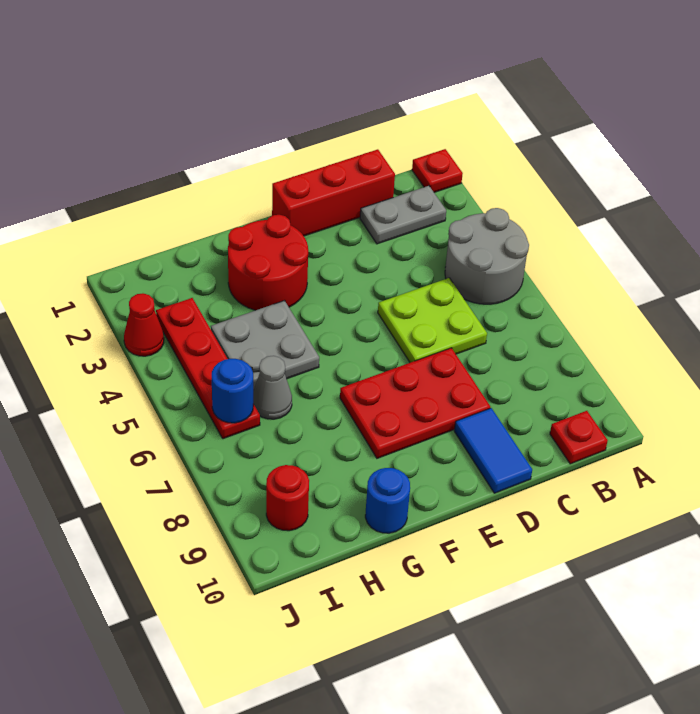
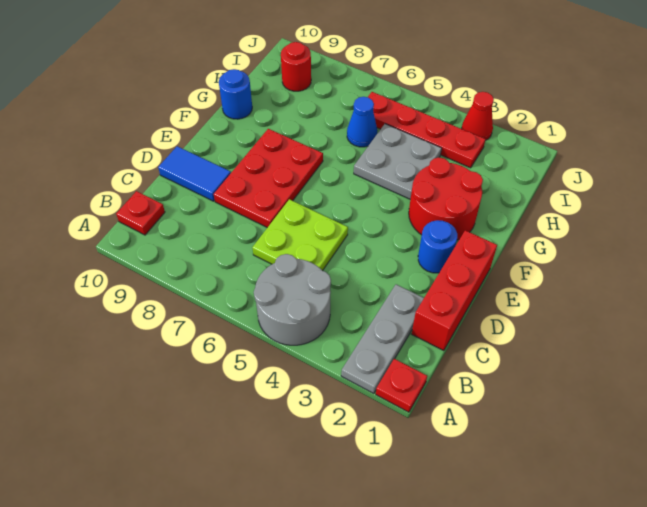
grey 1x2 plate [360,186,446,244] -> grey 1x3 plate [341,284,424,394]
grey 1x1 cone [253,356,292,419] -> blue 1x1 cone [347,97,378,147]
blue 1x1 round brick [212,359,253,423] -> blue 1x1 round brick moved to [418,220,457,273]

